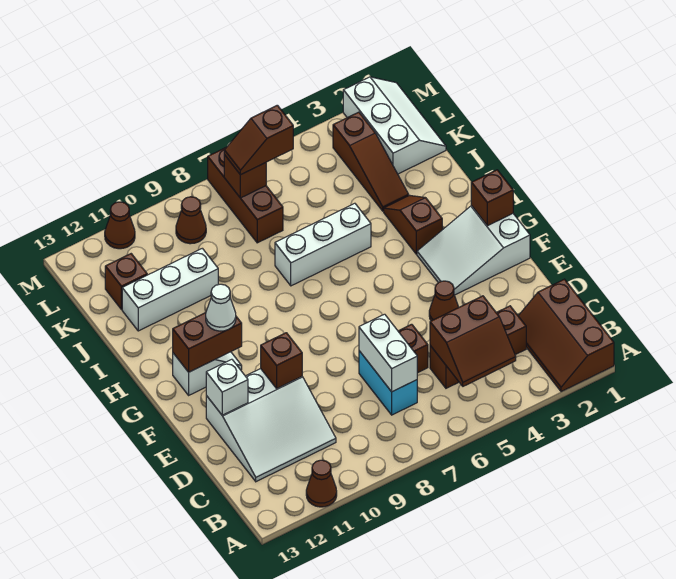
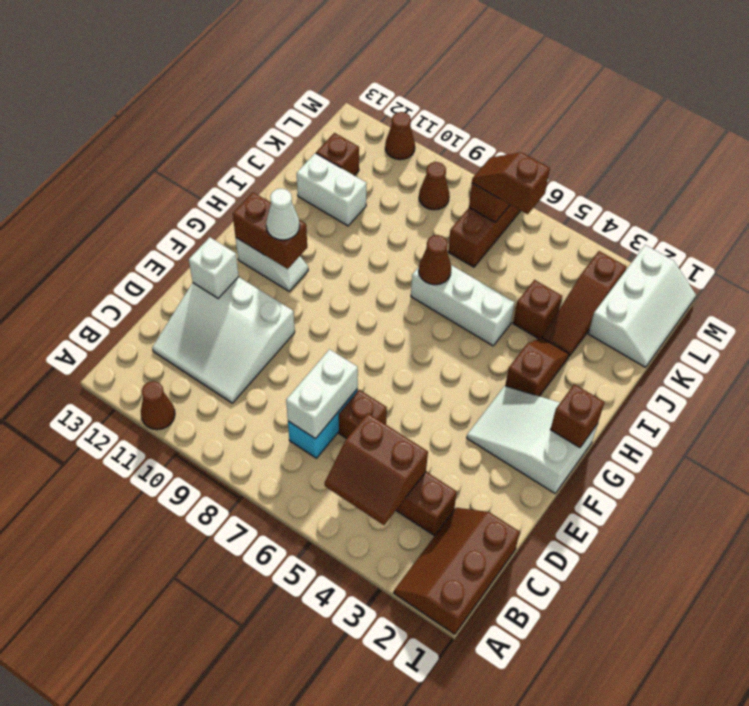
brown 1x1 cone [429,281,459,321] -> brown 1x1 cone moved to [419,235,451,285]
brown 1x1 brick [261,333,302,388] -> brown 1x1 brick moved to [513,280,562,339]
white 1x3 brick [122,248,218,331] -> white 1x2 brick [297,153,367,226]

